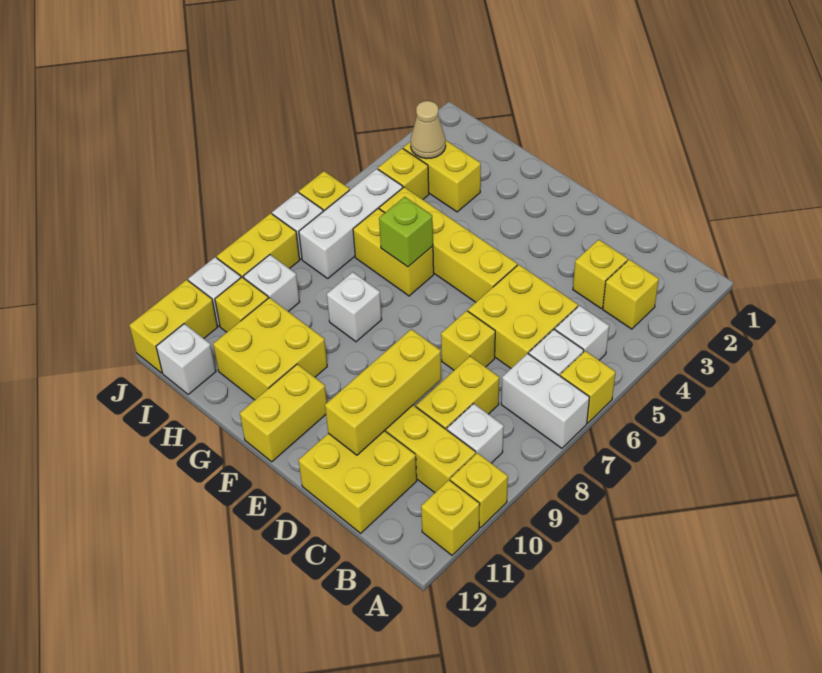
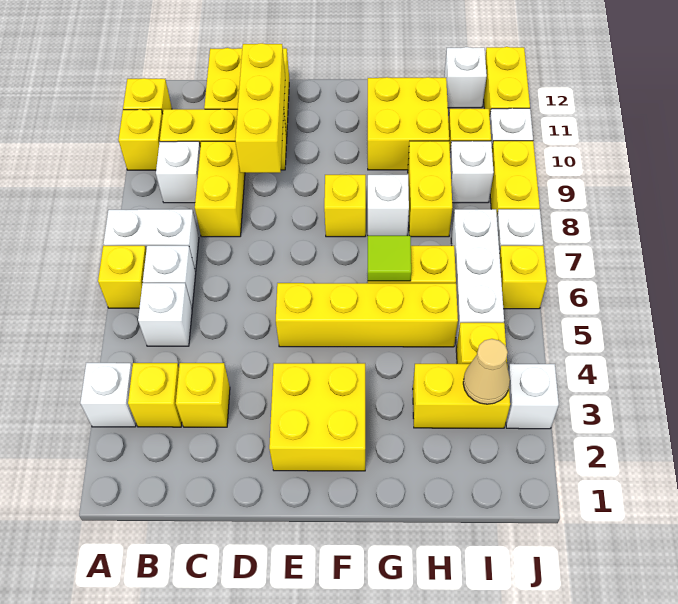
none -> white 1x1 brick [80,363,136,427]
yellow 2x2 brick [468,265,578,368] -> yellow 2x2 brick moved to [269,363,365,471]
yellow 1x1 brick [441,311,495,370] -> yellow 1x1 brick moved to [324,175,366,237]
yellow 1x2 brick [240,364,327,462] -> yellow 1x2 brick moved to [408,141,452,237]
lime 1x1 brick [379,197,433,267] -> lime 1x1 tile [368,236,411,281]
none -> white 1x1 brick [506,364,559,429]

